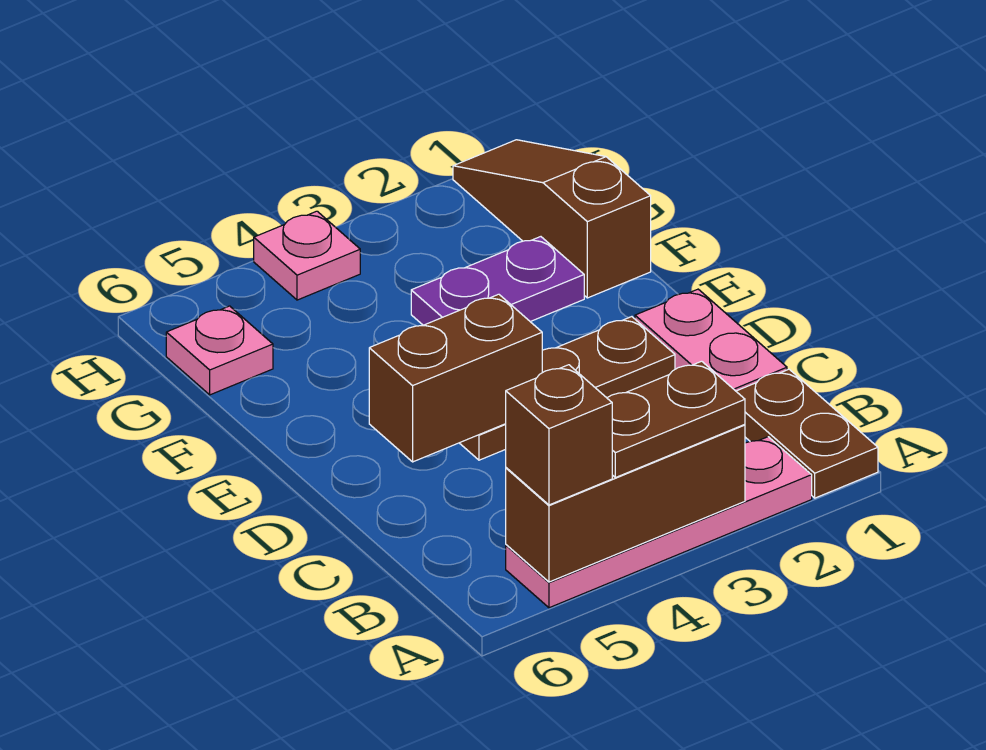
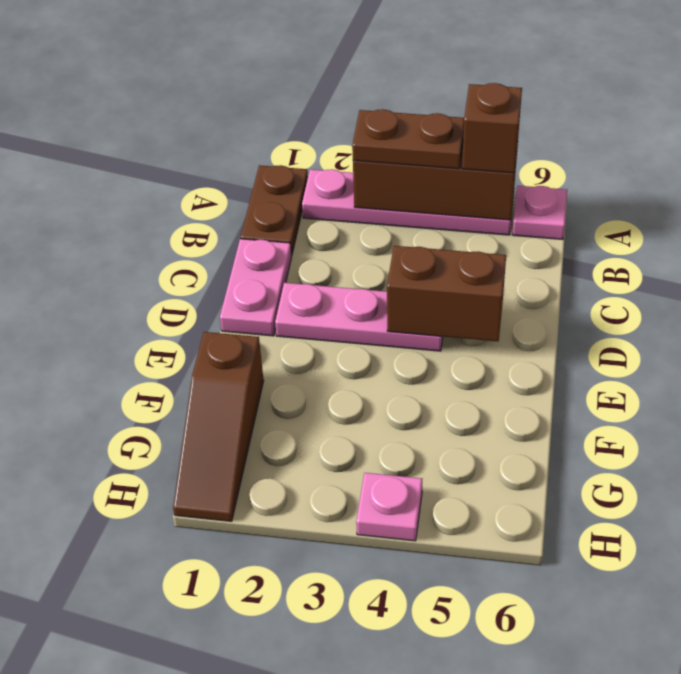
brown 1x3 plate [460,317,675,460] -> pink 1x3 plate [275,283,443,351]
purple 1x2 plate [411,237,584,325] -> none
pink 1x1 plate [166,306,273,395] -> pink 1x1 plate moved to [512,186,567,239]

